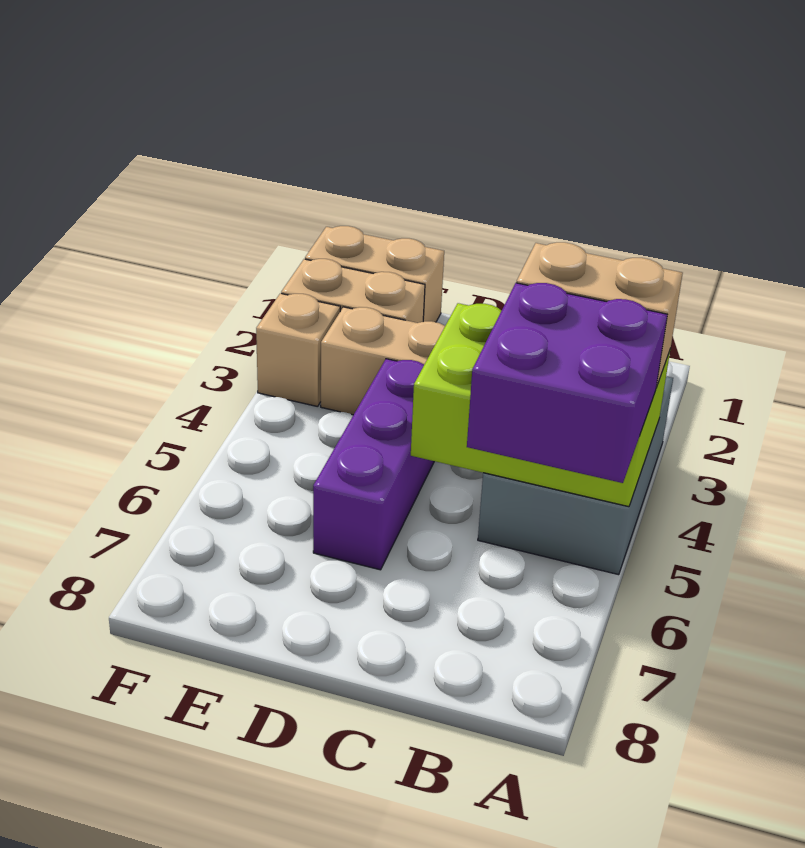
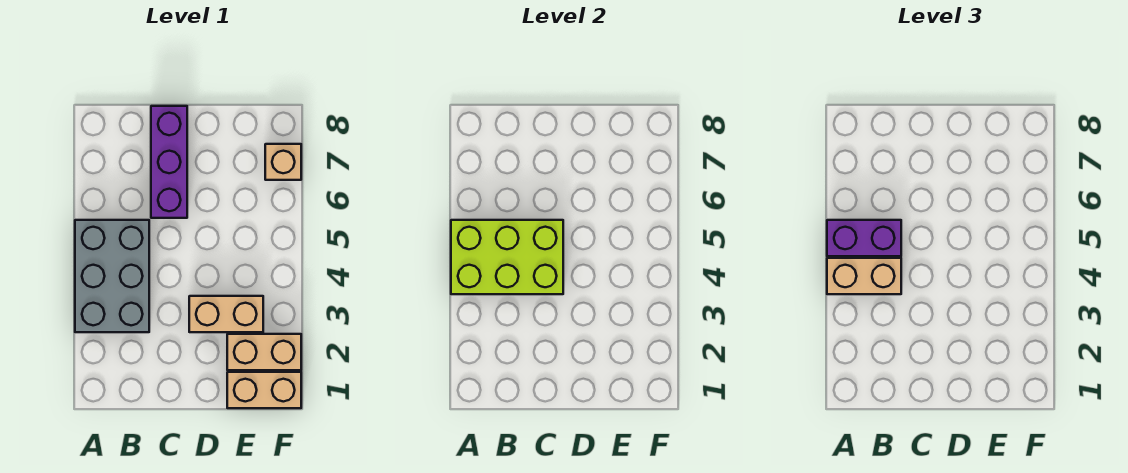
purple 2x2 brick [467,283,667,483] -> purple 1x2 brick [827,220,901,256]
purple 1x3 brick [313,359,434,570] -> purple 1x3 brick moved to [151,106,187,218]
tan 1x1 brick [256,293,340,407] -> tan 1x1 brick moved to [265,144,301,180]

